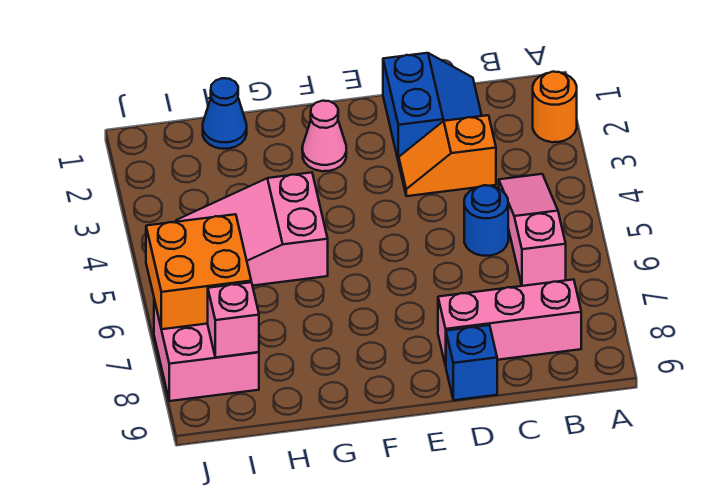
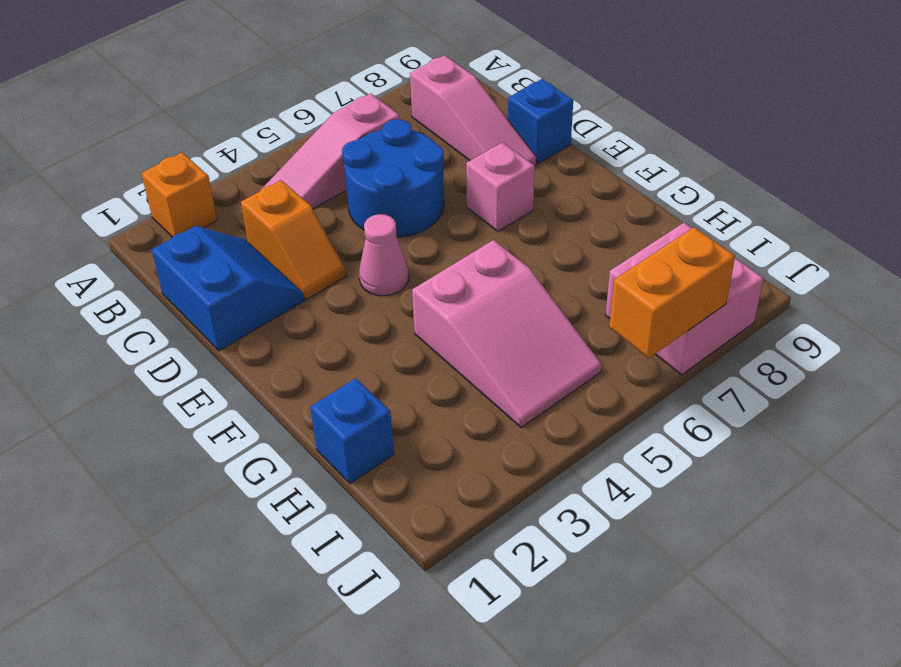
orange 1x1 round brick [533,72,577,142] -> orange 1x1 brick [141,152,217,237]
pink 1x3 brick [438,280,581,366] -> pink 1x3 slope [410,55,536,166]
blue 2x2 slope [383,53,482,162] -> blue 2x2 slope turned to [152,226,304,351]
blue 1x1 round brick [464,185,508,256] -> blue 2x2 round brick [342,119,444,237]
pink 1x1 cone [302,101,346,171] -> pink 1x1 cone moved to [359,214,409,296]
blue 1x1 cone [203,78,247,149] -> blue 1x1 brick [310,378,394,484]
orange 2x2 brick [146,214,251,329] -> orange 1x2 brick [609,227,735,358]
pink 1x1 brick [208,282,259,357] -> pink 1x1 brick moved to [466,142,535,231]

